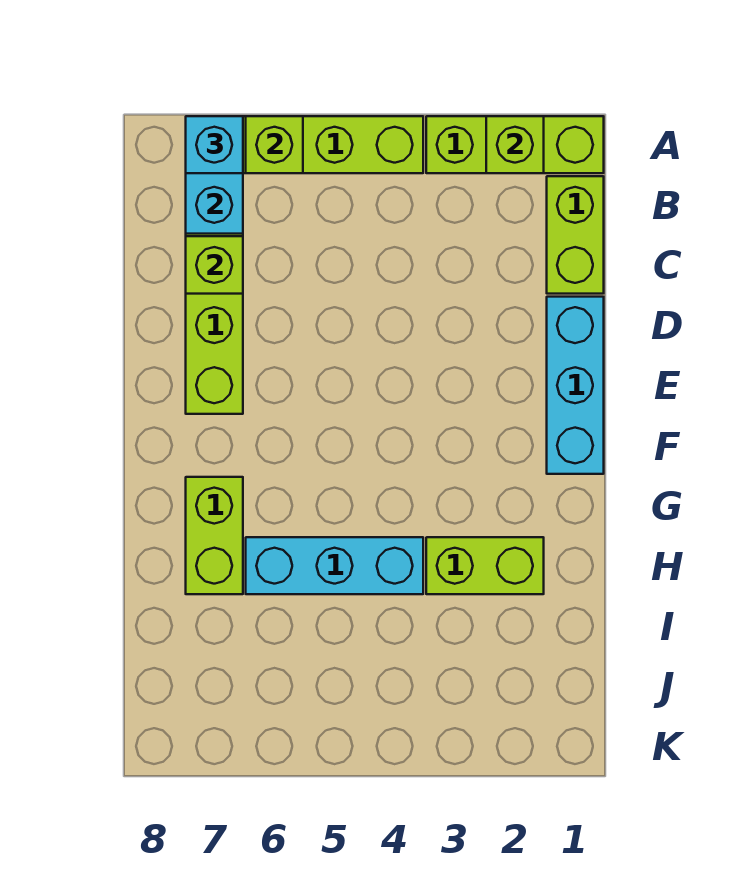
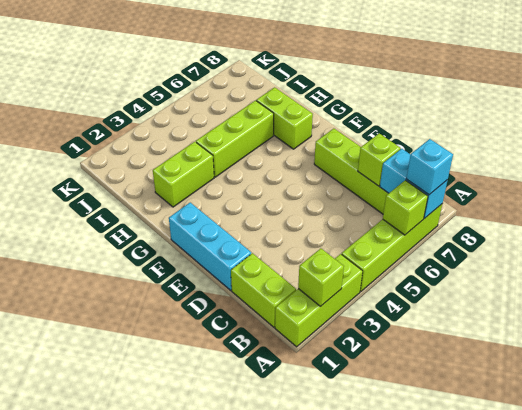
cyan 1x3 brick [246,537,423,594] -> lime 1x3 brick [196,100,274,177]

